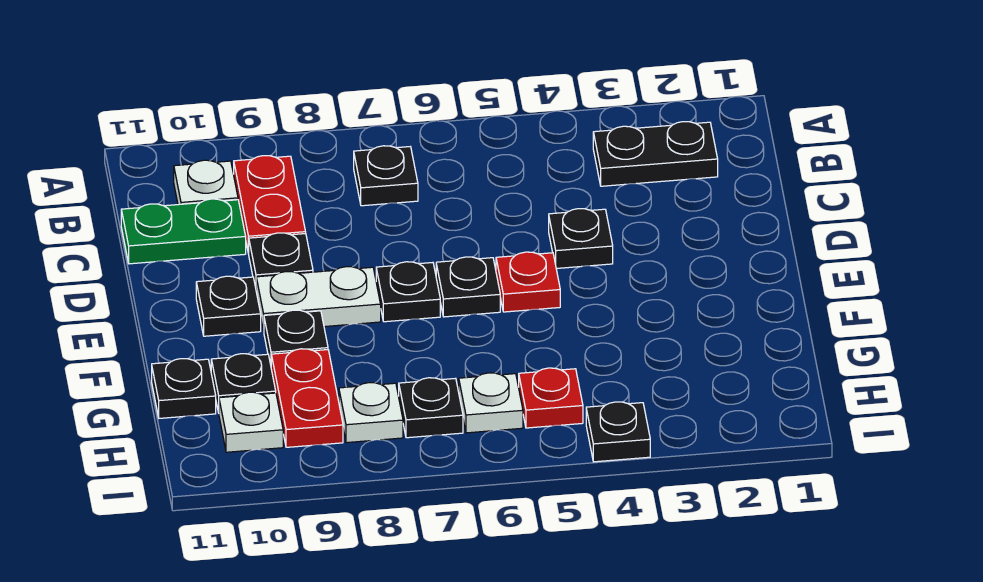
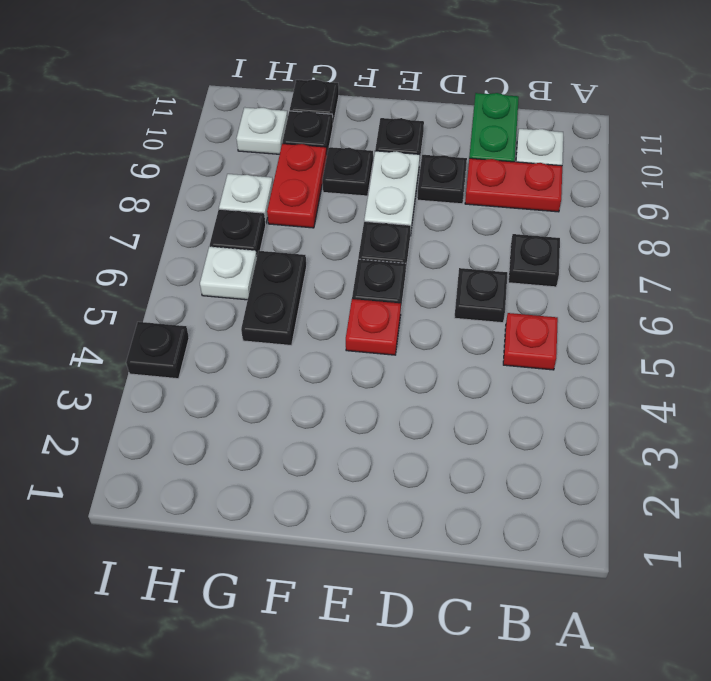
black 1x2 plate [593,122,718,186] -> black 1x2 plate moved to [241,251,307,346]
black 1x1 plate [549,209,613,269] -> black 1x1 plate moved to [454,268,508,323]
red 1x2 plate [271,349,343,447] -> red 1x2 plate turned to [267,143,327,228]
red 1x1 plate [519,368,583,428] -> red 1x1 plate moved to [503,313,558,370]

